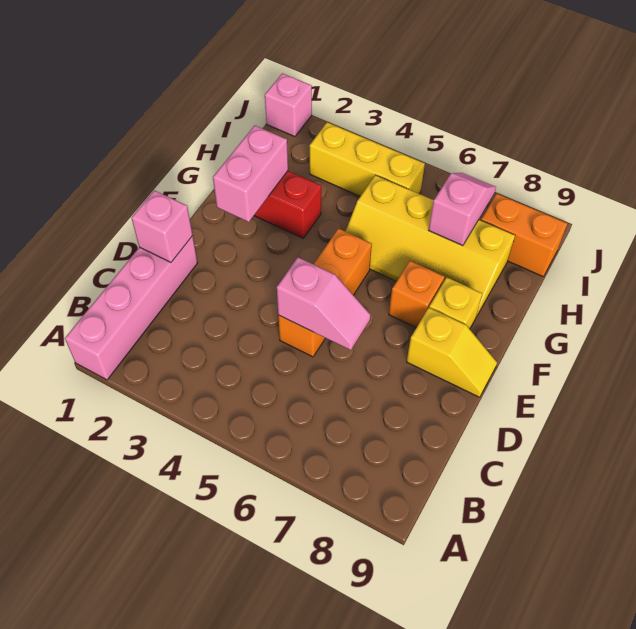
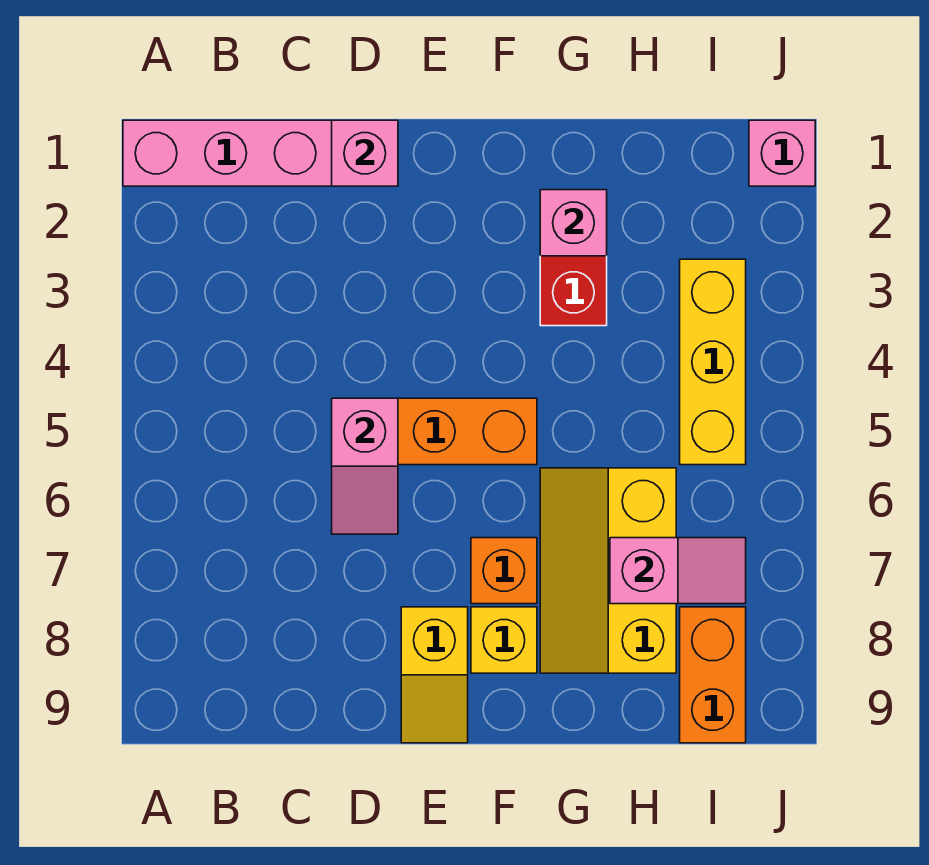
pink 1x2 brick [213,125,288,222] -> pink 1x1 brick [540,190,607,256]
yellow 2x4 slope [346,175,515,317] -> yellow 2x3 slope [540,468,676,673]

